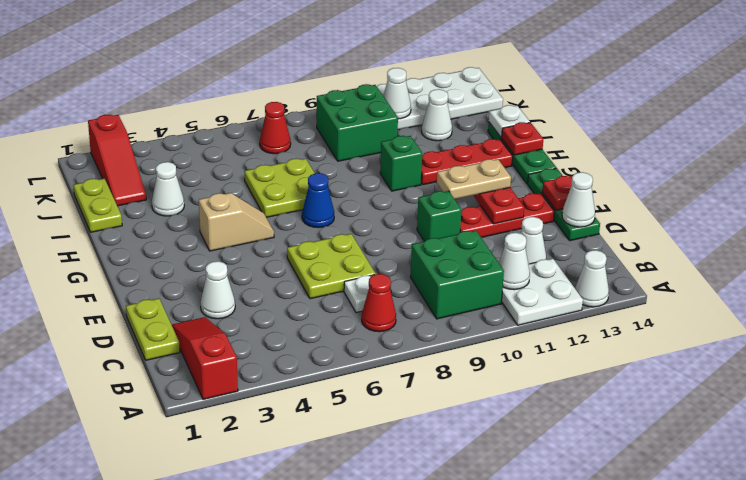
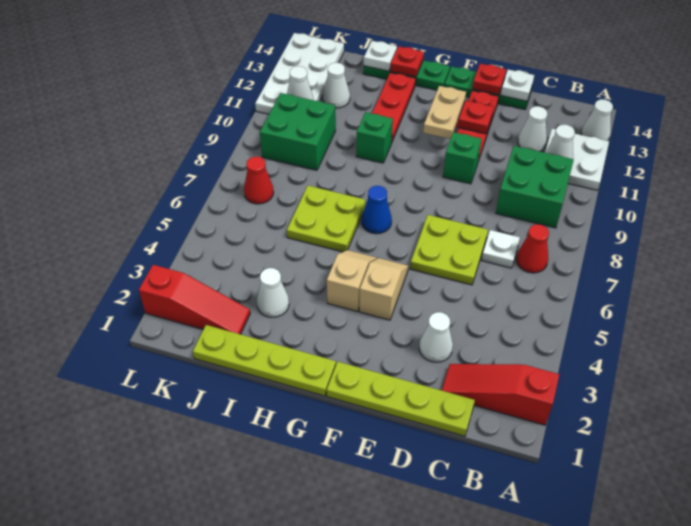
lime 1x2 plate [126,298,180,360] -> lime 1x4 plate [327,362,475,436]
white 1x1 cone [562,172,595,227] -> white 1x1 plate [501,70,534,101]
none -> tan 1x2 slope [359,258,408,320]
lime 1x2 plate [73,178,122,232] -> lime 1x4 plate [193,325,336,396]

